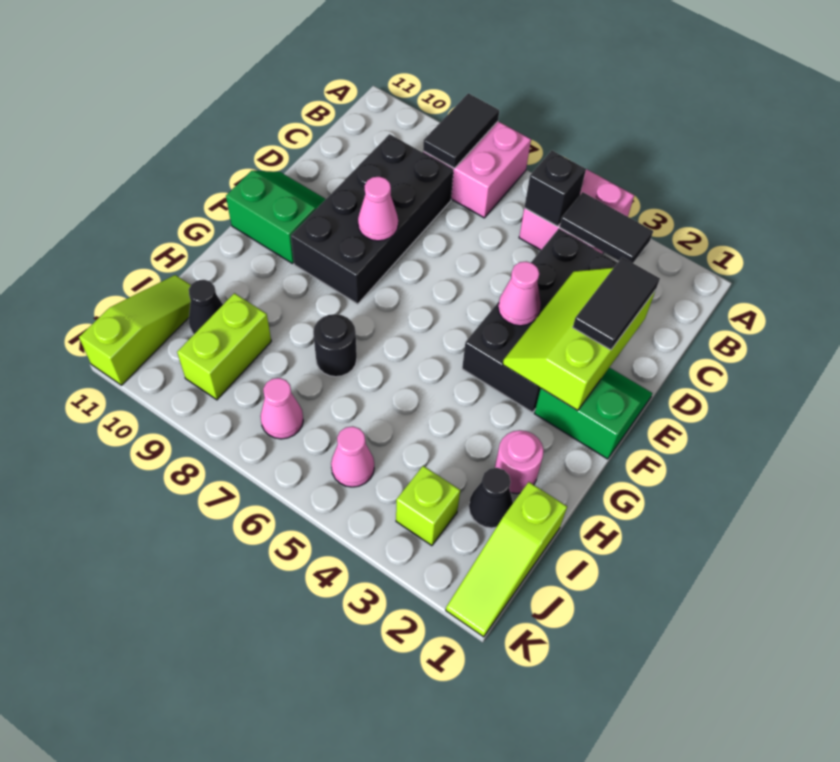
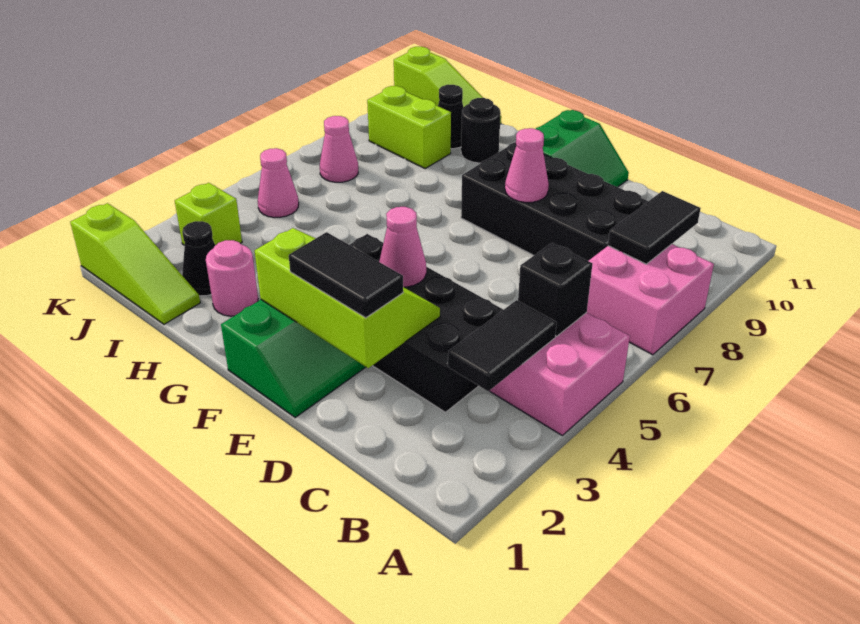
black 1x2 tile [423,93,499,168] -> black 1x2 tile turned to [608,191,701,264]
black 1x1 round brick [313,314,357,377] -> black 1x1 round brick moved to [461,98,501,163]
lime 1x3 slope [446,482,567,637] -> lime 1x3 slope turned to [70,203,200,324]

